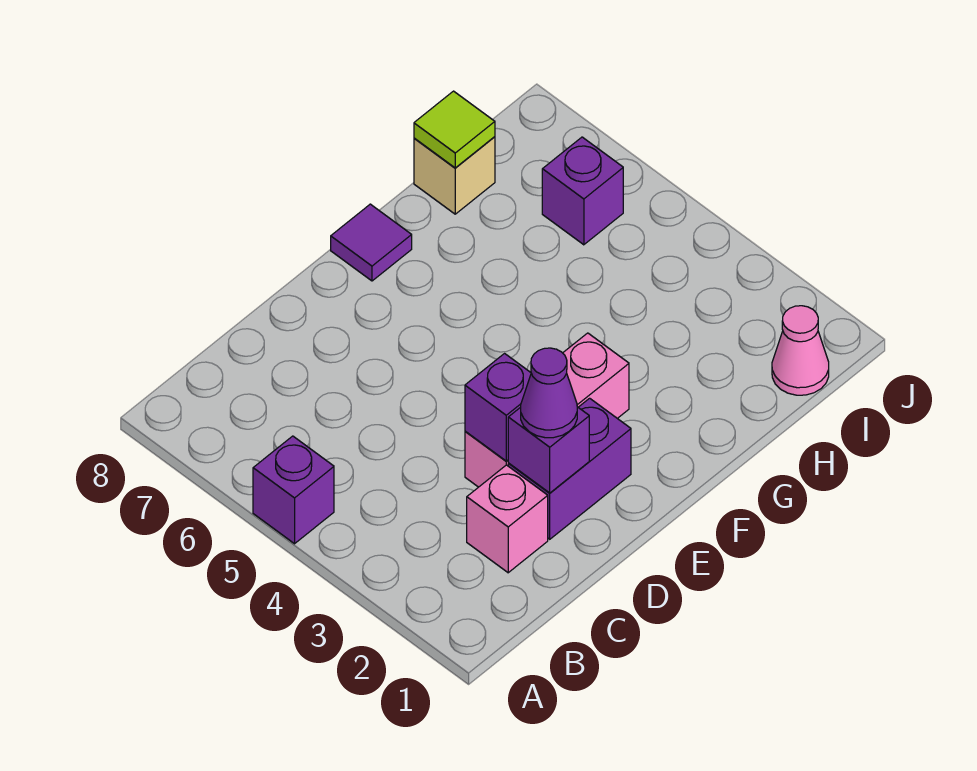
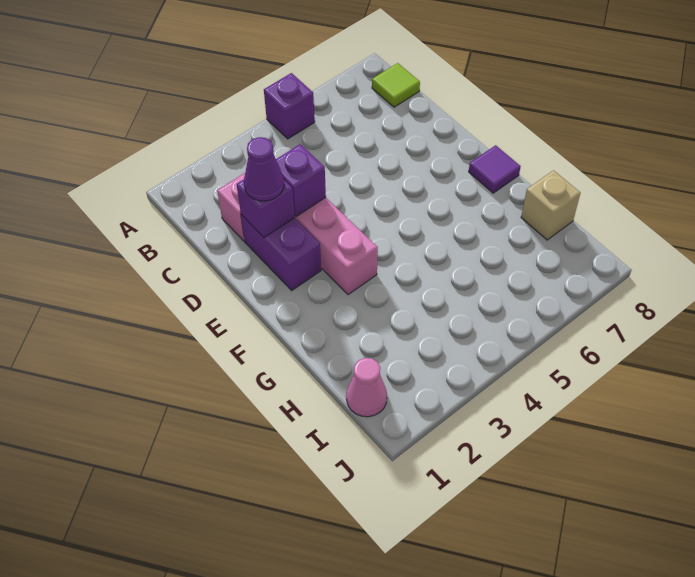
lime 1x1 tile [414,91,495,168] -> lime 1x1 tile moved to [372,63,420,107]
purple 1x1 brick [542,137,623,245] -> none

